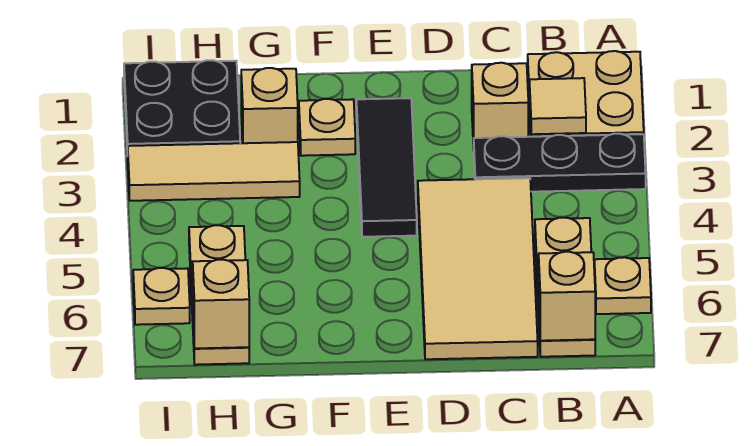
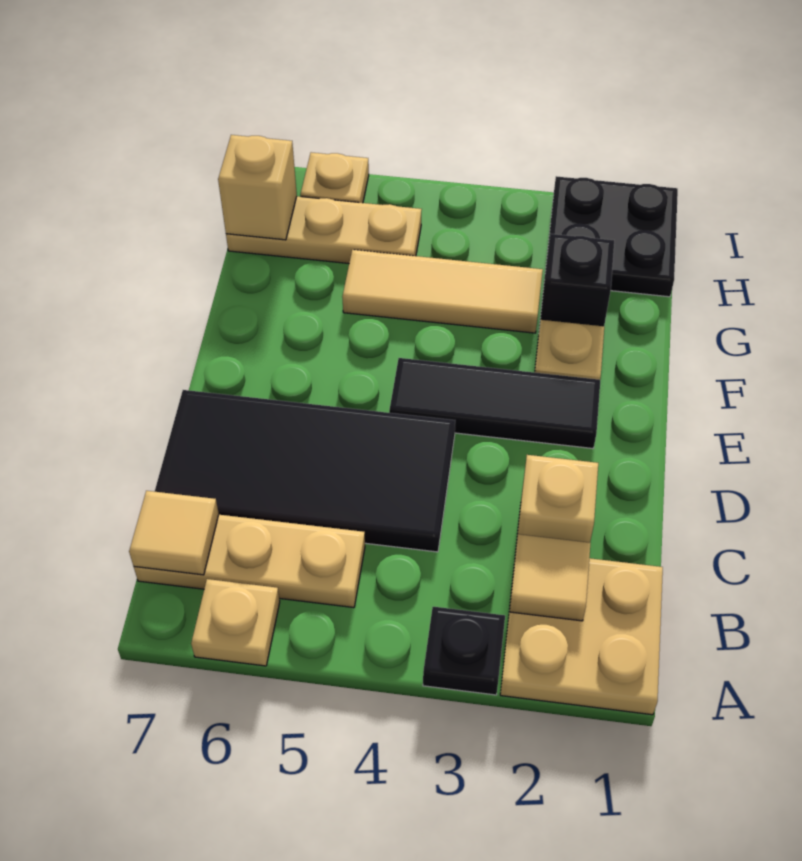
black 1x3 plate [474,134,646,192] -> black 1x1 plate [423,607,505,695]
tan 1x1 brick [539,252,595,341] -> tan 1x1 tile [129,491,219,575]
tan 2x4 tile [418,178,538,359] -> black 2x4 tile [155,390,455,552]
tan 1x1 brick [241,68,298,143] -> black 1x1 brick [540,234,614,326]
tan 1x3 tile [128,142,300,201] -> tan 1x3 tile turned to [342,250,543,333]

